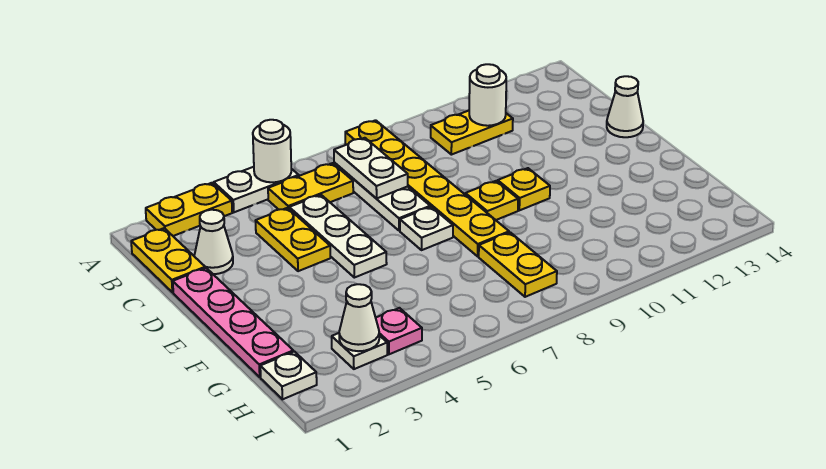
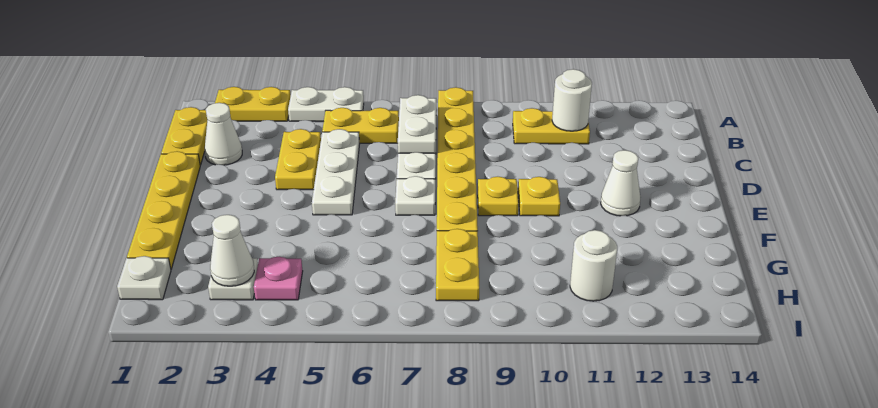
white 1x1 round brick [253,120,291,182] -> white 1x1 round brick moved to [570,230,617,301]
pink 1x4 plate [173,268,293,377] -> yellow 1x4 plate [127,151,200,269]
white 1x1 cone [607,76,643,137] -> white 1x1 cone moved to [601,150,640,216]

